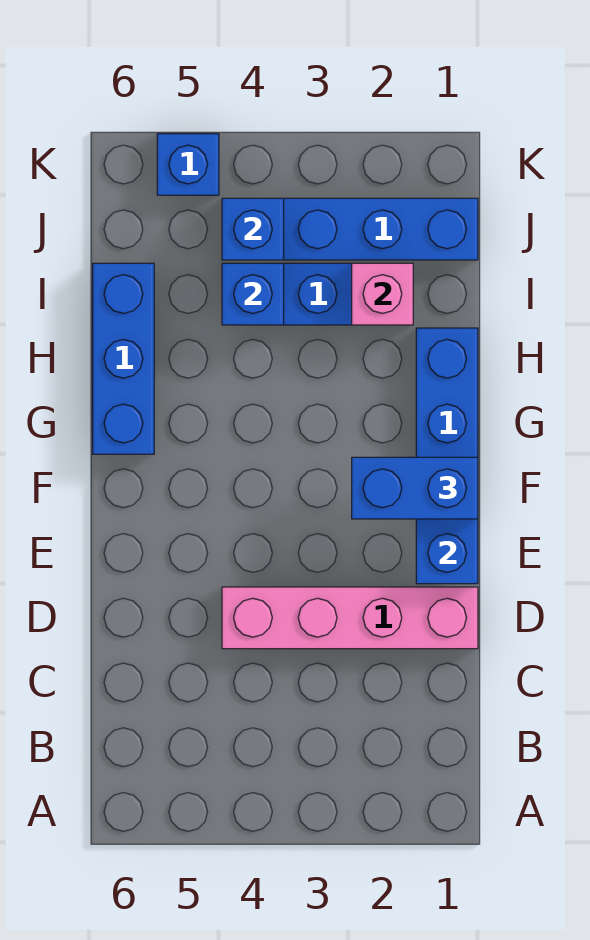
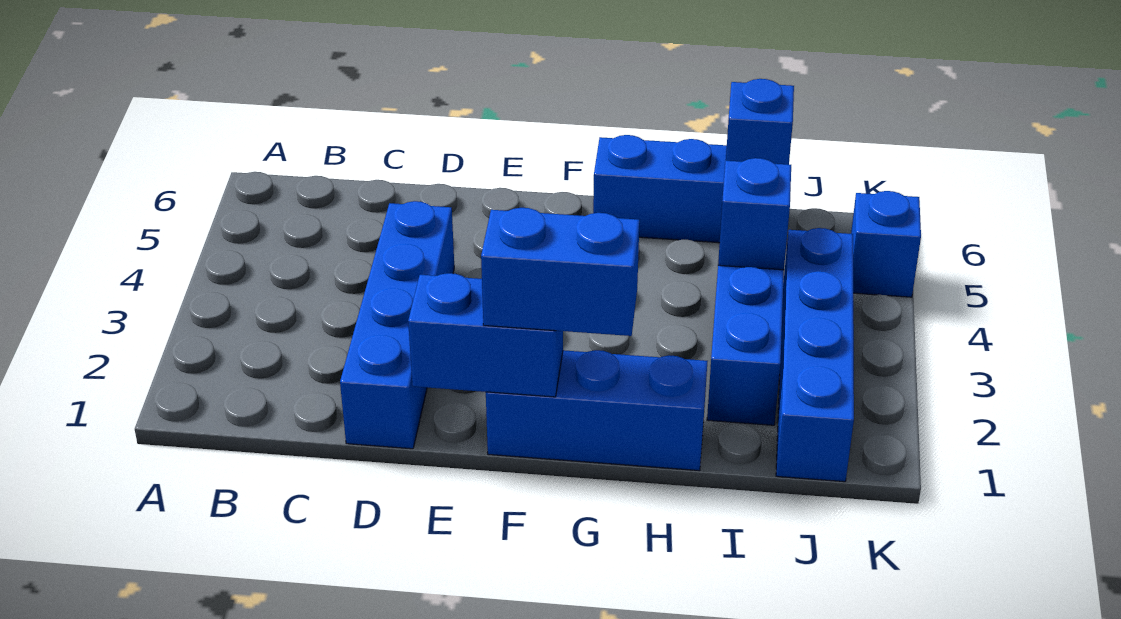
pink 1x4 brick [222,587,478,649] -> blue 1x4 brick [340,201,454,449]
blue 1x2 brick [352,457,478,519] -> blue 1x2 brick turned to [481,208,640,336]
pink 1x1 brick [352,263,413,325] -> none
blue 1x1 brick [222,198,284,260] -> blue 1x1 brick moved to [726,79,794,165]

